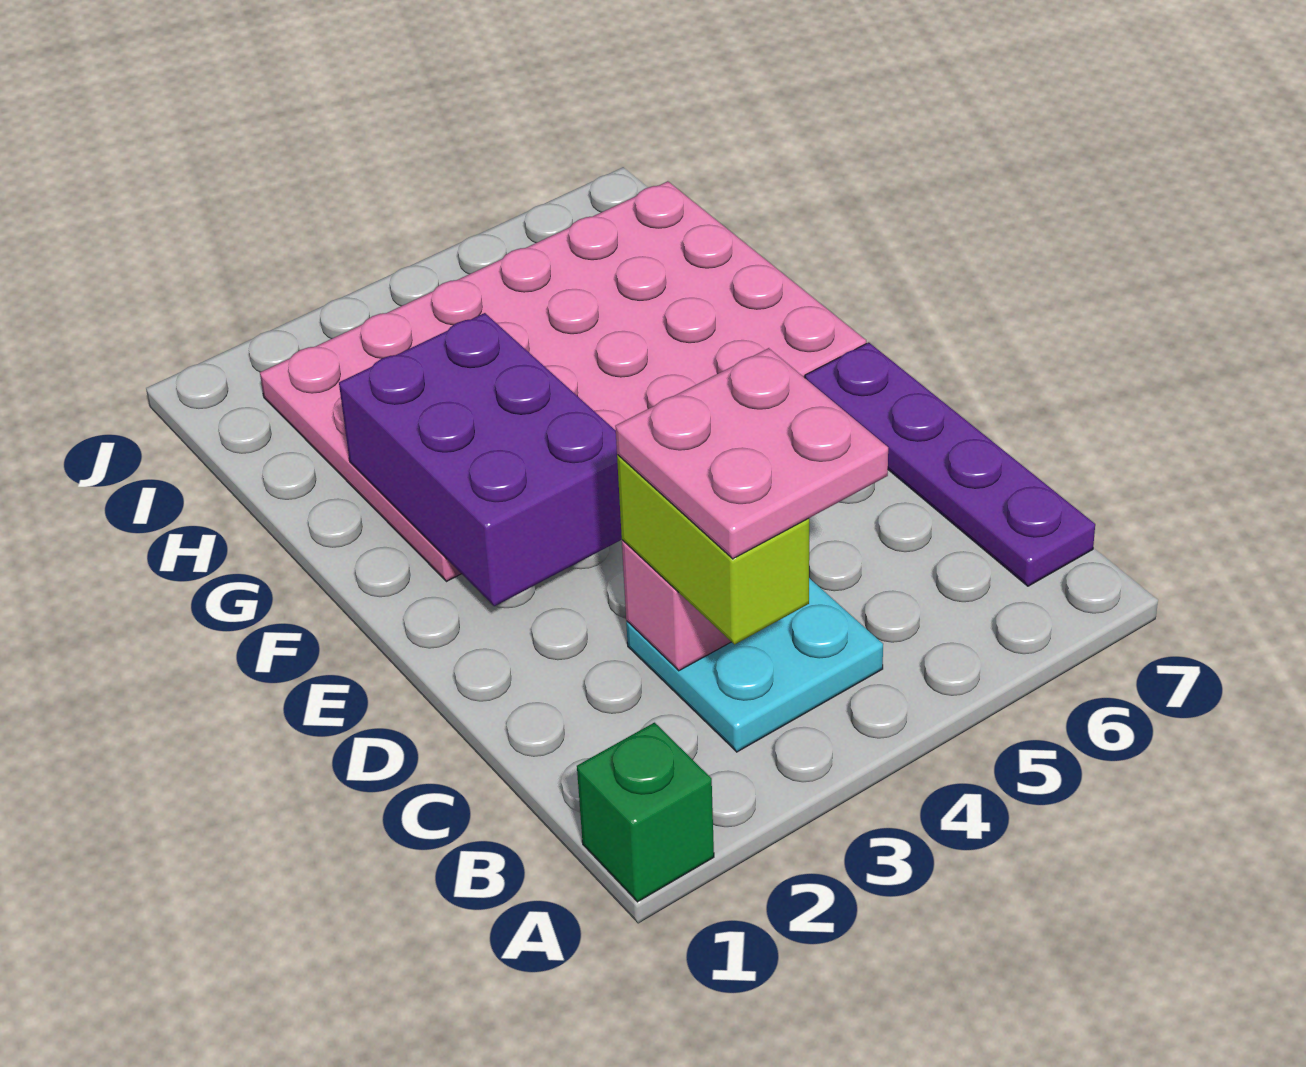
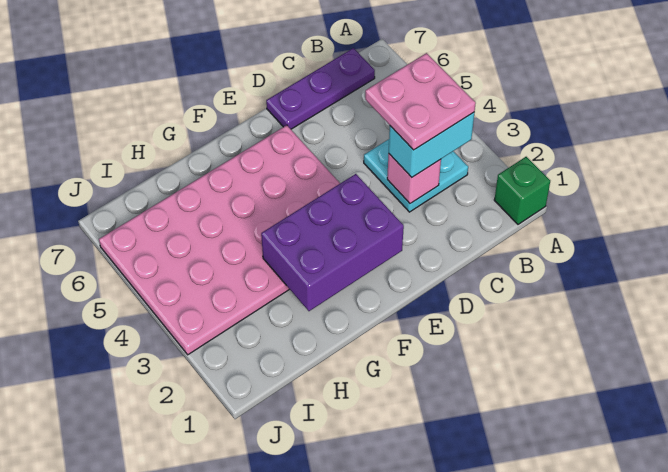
lime 1x2 brick [617,455,809,644] -> cyan 1x2 brick [389,112,475,177]
purple 1x4 plate [805,343,1095,586] -> purple 1x3 plate [266,48,375,129]
pink 4x6 plate [260,181,866,581] -> pink 4x6 plate turned to [99,125,340,355]

